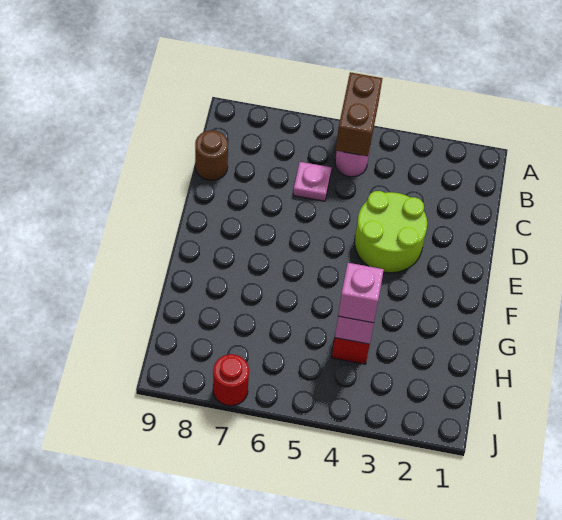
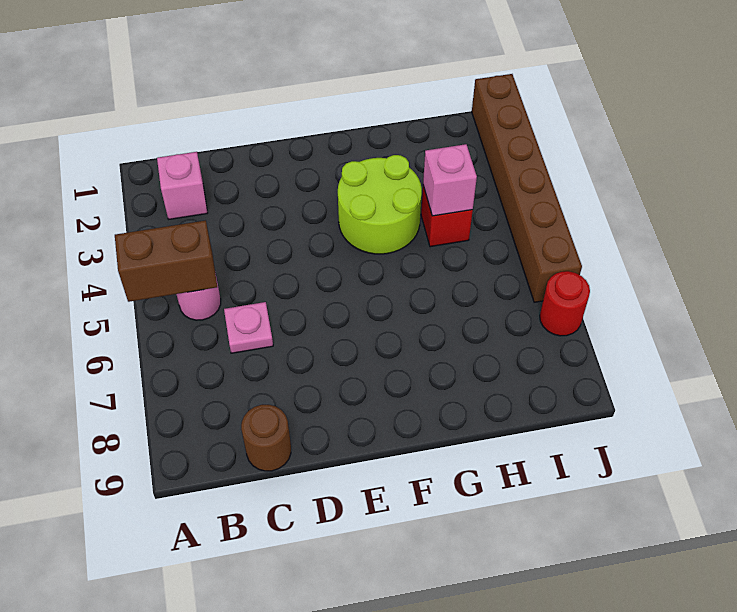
lime 2x2 round brick [355,191,427,273] -> lime 2x2 round brick moved to [338,155,422,254]
pink 1x1 brick [338,263,384,323] -> pink 1x1 brick moved to [157,152,207,219]
none -> brown 1x6 brick [472,74,582,302]

